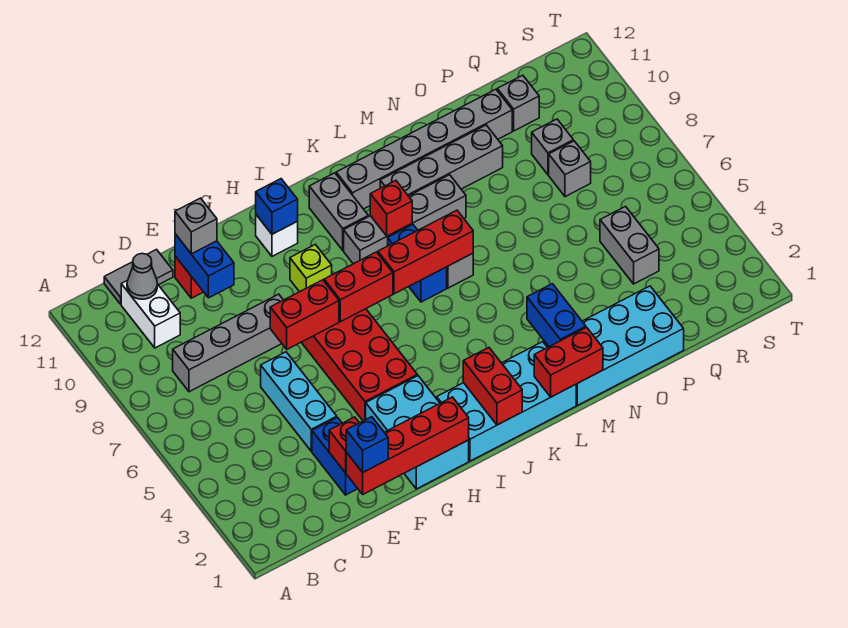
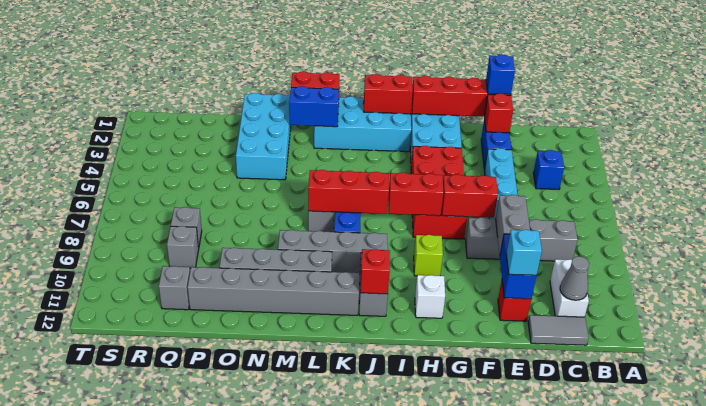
grey 1x1 brick [175,198,217,254] -> cyan 1x1 brick [506,230,542,275]
blue 1x1 brick [256,179,298,234] -> blue 1x1 brick moved to [534,150,564,189]
red 1x2 brick [463,348,522,425] -> red 1x2 brick turned to [364,74,413,114]
red 1x1 brick [370,181,412,236] -> red 1x1 brick moved to [360,249,390,294]
cyan 2x4 brick [544,286,684,405] -> cyan 2x4 brick turned to [236,93,291,180]
blue 1x2 brick [527,284,586,347] -> blue 1x2 brick turned to [289,86,339,127]
grey 1x2 brick [600,206,659,284] -> grey 1x2 brick moved to [496,195,530,255]

